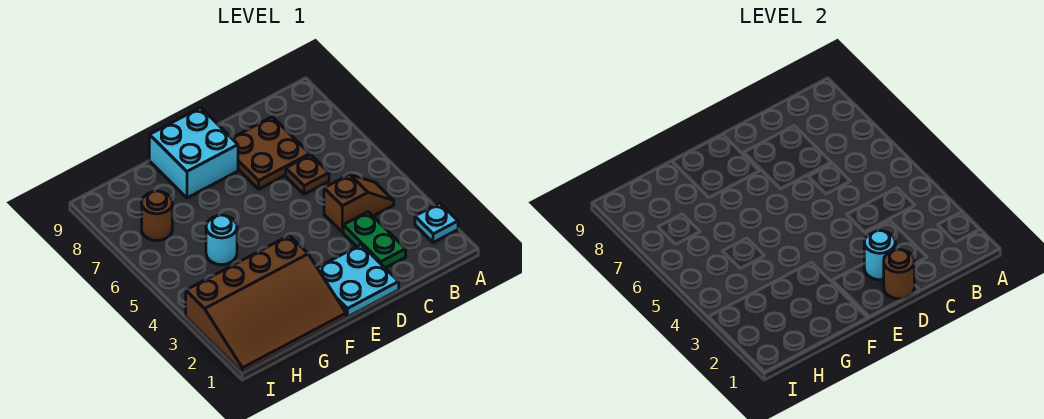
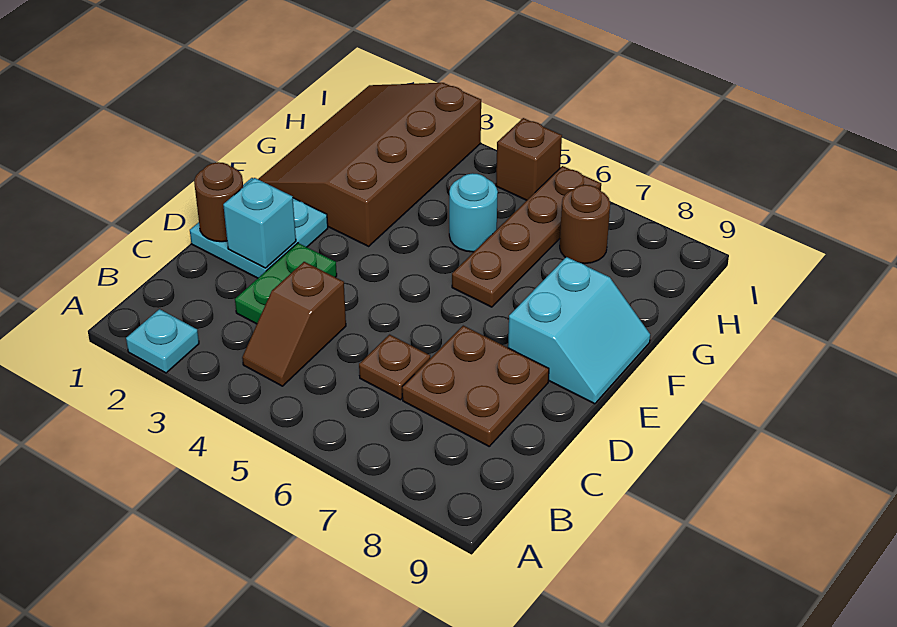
green 1x2 plate [343,212,406,268] -> green 1x2 plate turned to [235,243,337,324]
cyan 1x1 round brick [864,230,895,280] -> cyan 1x1 brick [223,178,296,268]
cyan 2x2 brick [149,108,238,198] -> cyan 2x2 slope [508,257,650,404]
none -> brown 1x4 plate [452,166,601,307]
none -> brown 1x1 brick [496,118,562,200]

